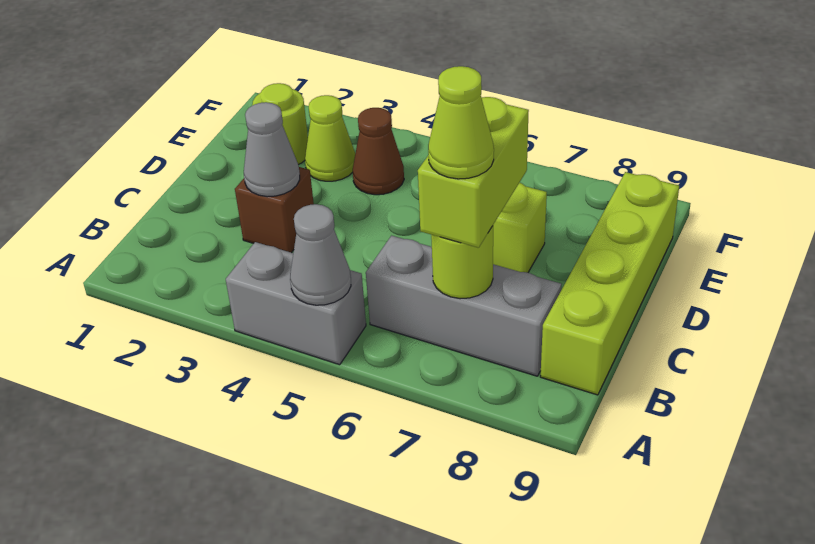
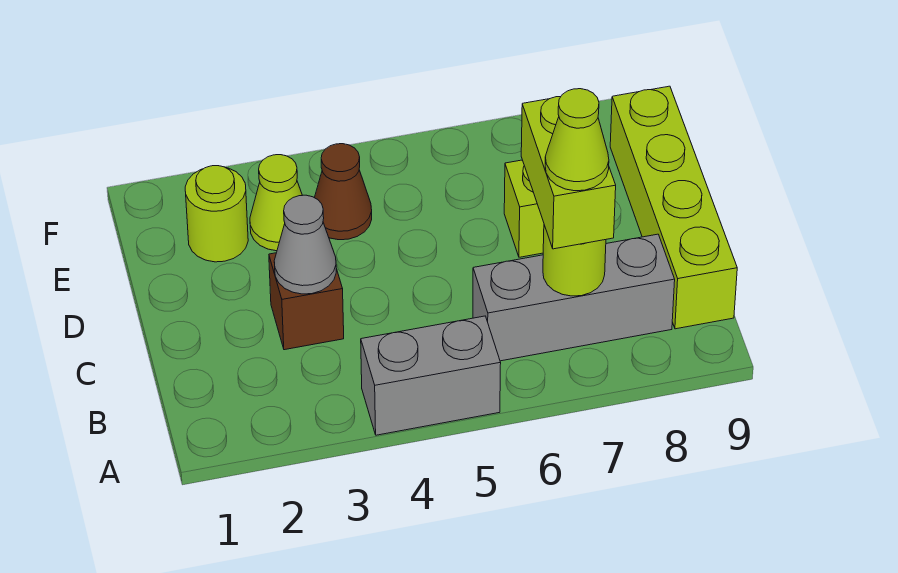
grey 1x1 cone [290,204,351,305] -> none

